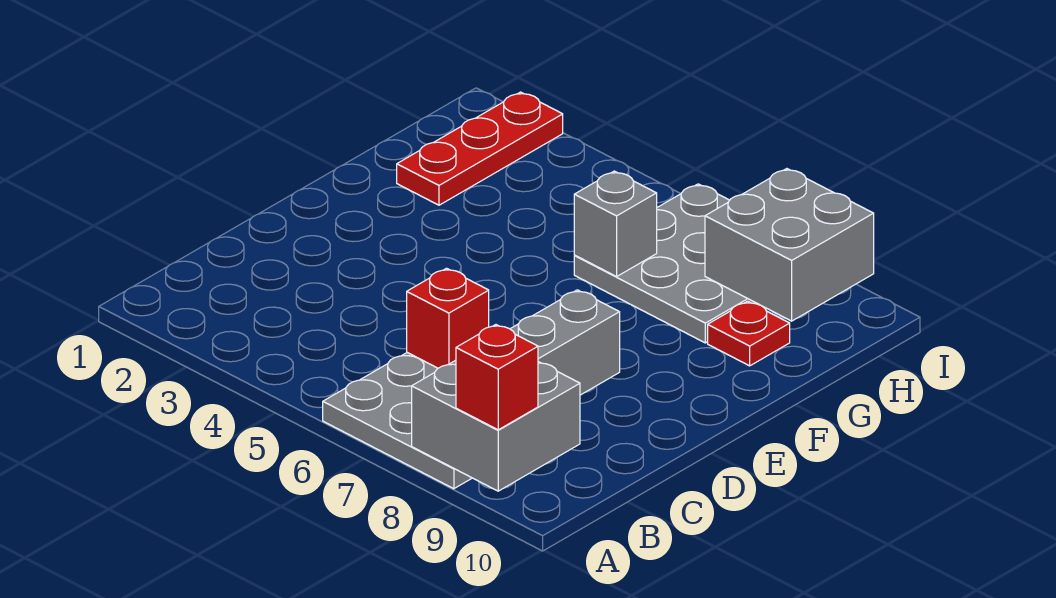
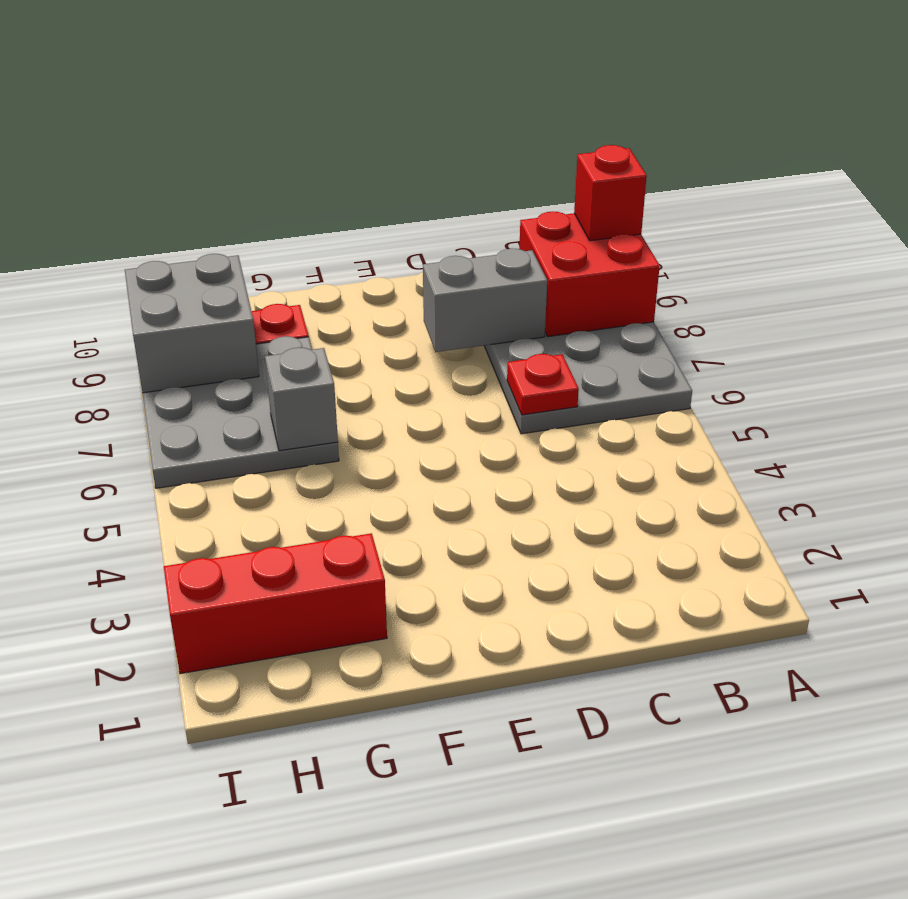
grey 2x2 brick [412,360,580,491] -> red 2x2 brick [519,212,660,337]
red 1x1 brick [407,268,489,368] -> red 1x1 plate [507,354,579,415]
red 1x3 plate [397,92,563,205] -> red 1x3 brick [164,533,387,674]

